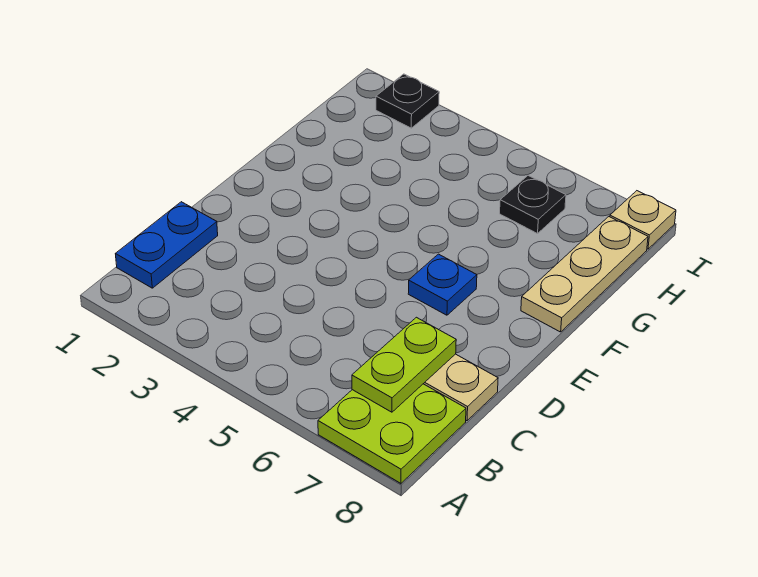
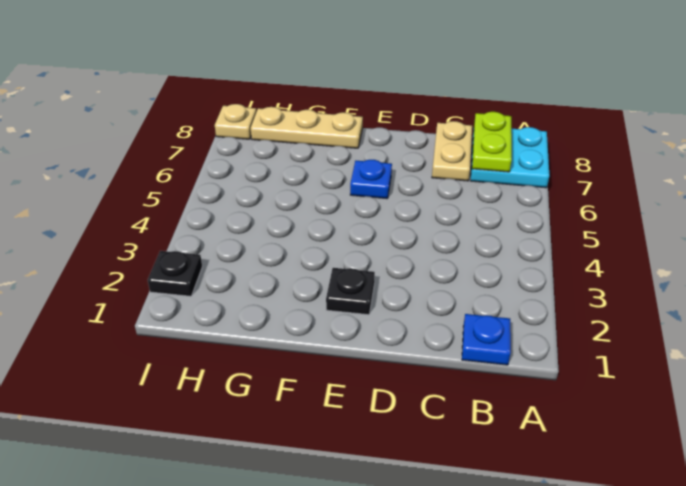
lime 2x2 plate [318,384,466,483] -> cyan 2x2 plate [470,127,549,188]
blue 1x2 plate [116,202,218,288] -> blue 1x1 plate [462,314,511,365]
lime 1x2 plate [352,317,456,412] -> lime 1x2 plate turned to [472,112,512,172]
black 1x1 plate [500,176,566,234] -> black 1x1 plate moved to [326,268,375,315]

